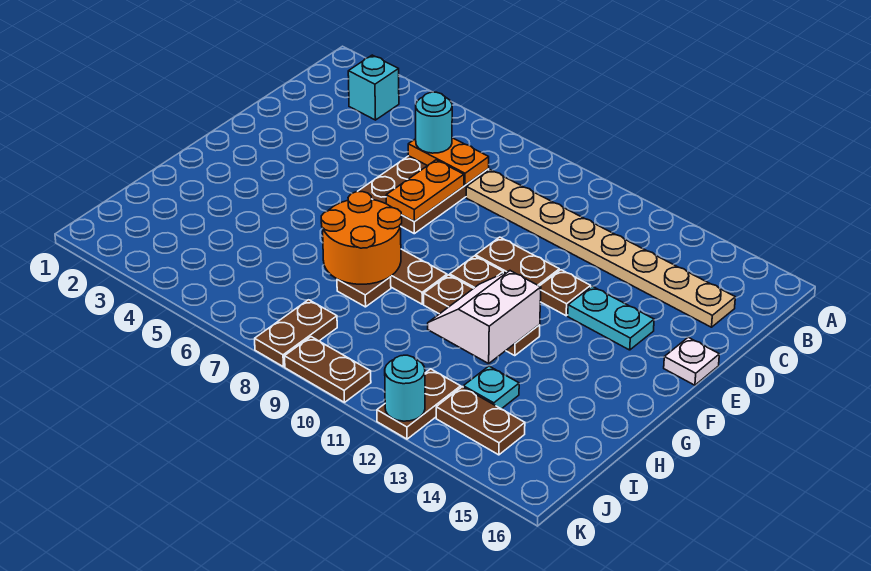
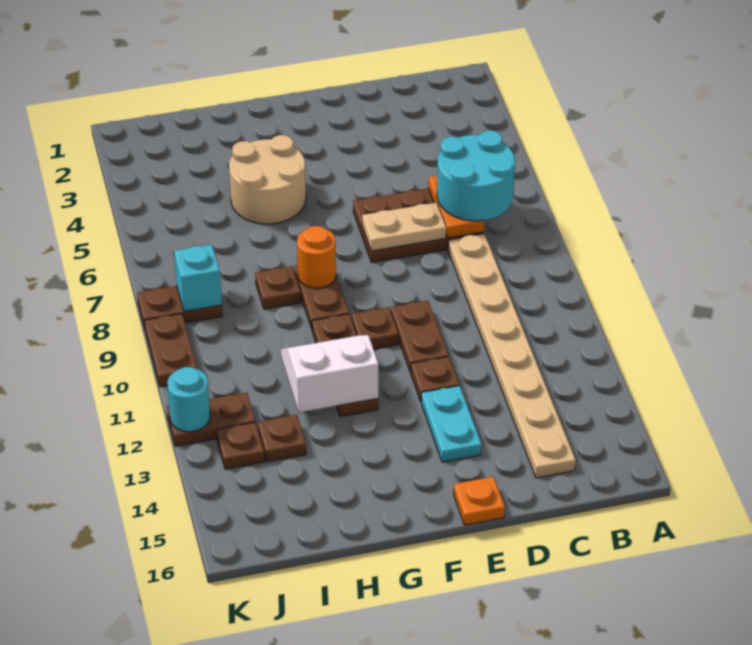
cyan 1x1 brick [348,55,399,120] -> cyan 1x1 brick moved to [174,244,222,311]
cyan 1x1 round brick [416,92,452,153] -> cyan 2x2 round brick [437,131,515,221]
orange 1x2 plate [386,160,464,221] -> tan 1x2 plate [362,203,446,251]
white 1x1 plate [664,337,719,385] -> orange 1x1 plate [454,477,505,525]
none -> tan 2x2 round brick [229,135,306,224]
orange 2x2 round brick [321,192,402,284] -> orange 1x1 round brick [297,226,336,288]
cyan 1x1 plate [463,366,519,409] -> brown 1x1 plate [258,415,306,462]
brown 1x2 plate [436,387,525,455] -> brown 1x1 plate [216,422,265,469]

